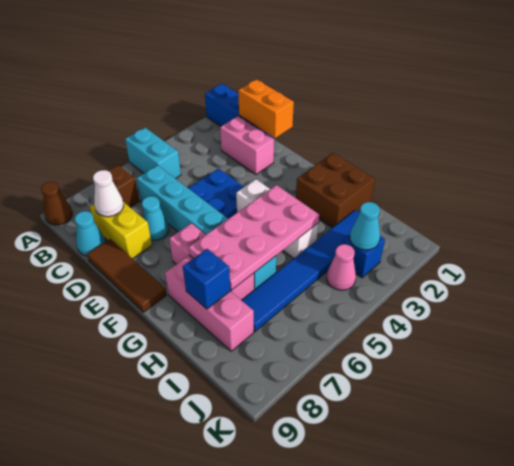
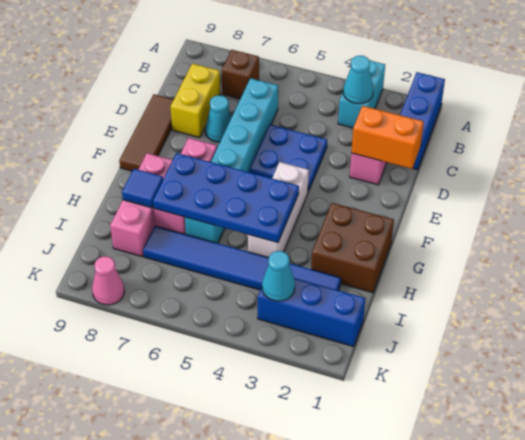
cyan 1x2 brick [125,128,181,179] -> cyan 1x2 brick moved to [338,60,385,128]
brown 1x1 cone [41,182,73,225] -> none
orange 1x2 brick [238,80,294,138] -> orange 1x2 brick turned to [351,106,424,169]
white 1x1 cone [93,170,124,217] -> none
cyan 1x1 cone [75,211,105,256] -> cyan 1x1 cone moved to [343,56,373,104]
pink 2x4 plate [189,185,319,290] -> blue 2x4 plate [153,153,299,243]
blue 1x1 brick [183,249,230,309] -> blue 1x1 tile [122,169,163,208]
blue 1x1 brick [343,234,385,278] -> blue 1x3 brick [258,278,365,347]
pink 1x1 cone [327,244,356,290] -> pink 1x1 cone moved to [92,256,125,305]

